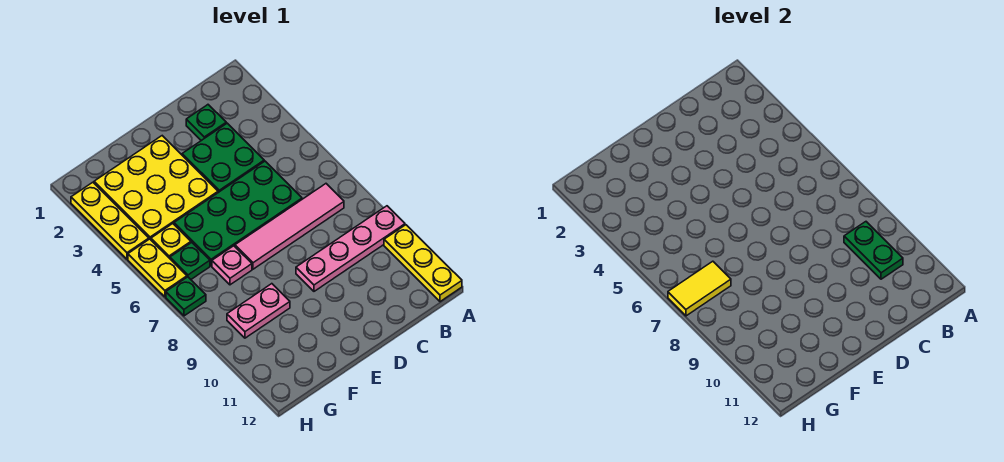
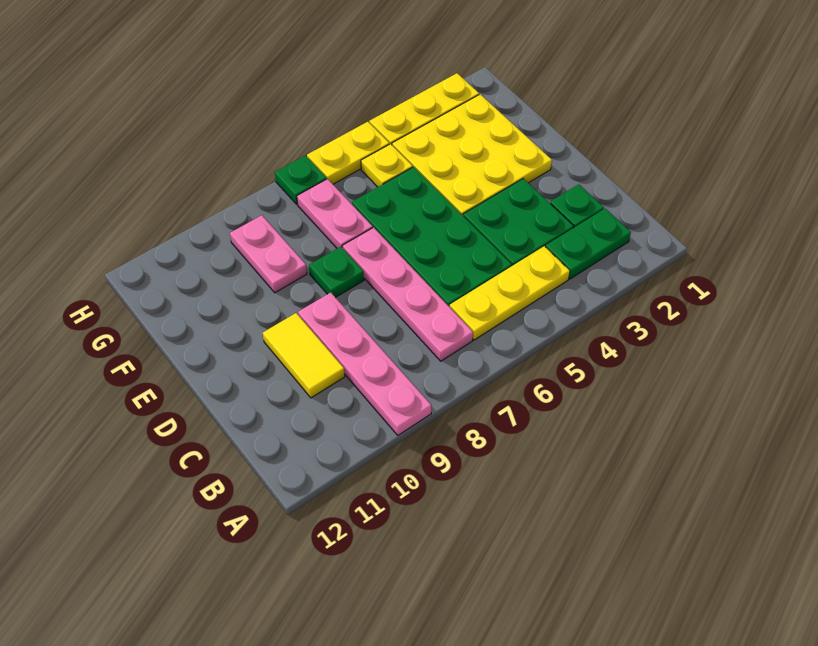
yellow 1x3 plate [384,225,462,302] -> yellow 1x3 plate moved to [450,246,570,340]
pink 1x4 tile [235,184,344,269] -> pink 1x4 plate [342,227,473,361]
green 1x2 plate [844,222,903,279] -> green 1x2 plate moved to [546,209,631,279]
pink 1x1 plate [212,246,252,285] -> pink 1x2 plate [297,179,373,248]
green 1x1 plate [170,242,210,279] -> green 1x1 plate moved to [309,247,364,297]
yellow 1x2 tile [668,261,731,316] -> yellow 1x2 tile moved to [263,313,345,398]

